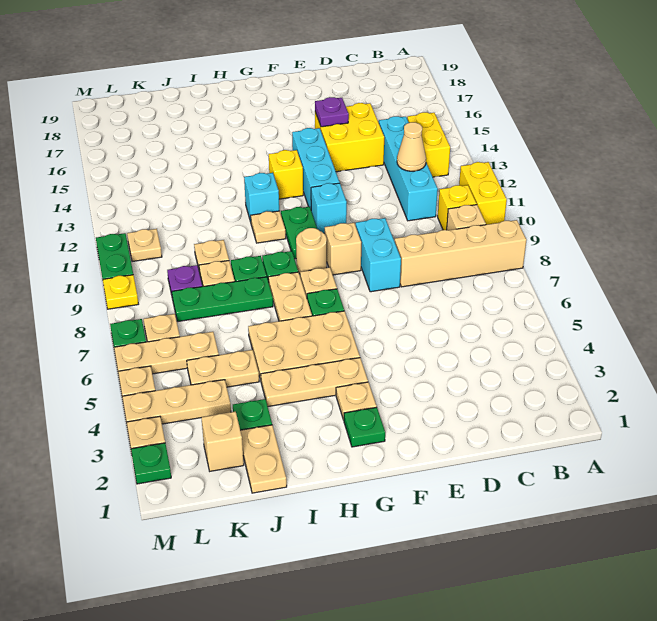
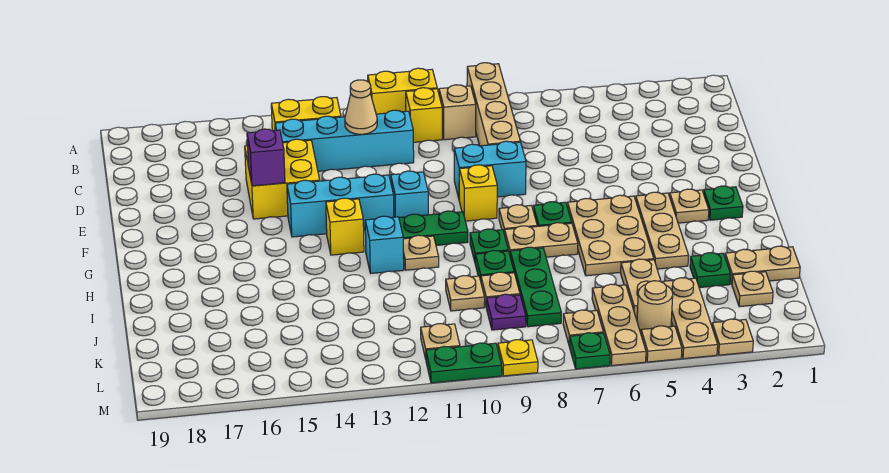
purple 1x1 plate [315,97,349,127] -> purple 1x1 brick [247,129,285,186]
tan 1x1 brick [325,223,361,275] -> yellow 1x1 brick [459,165,497,221]
tan 1x1 round brick [296,228,327,274] -> tan 1x1 round brick moved to [637,281,673,333]
tan 1x1 brick [201,412,244,471] -> tan 1x1 plate [732,271,773,307]
green 1x1 plate [131,443,171,484] -> none

